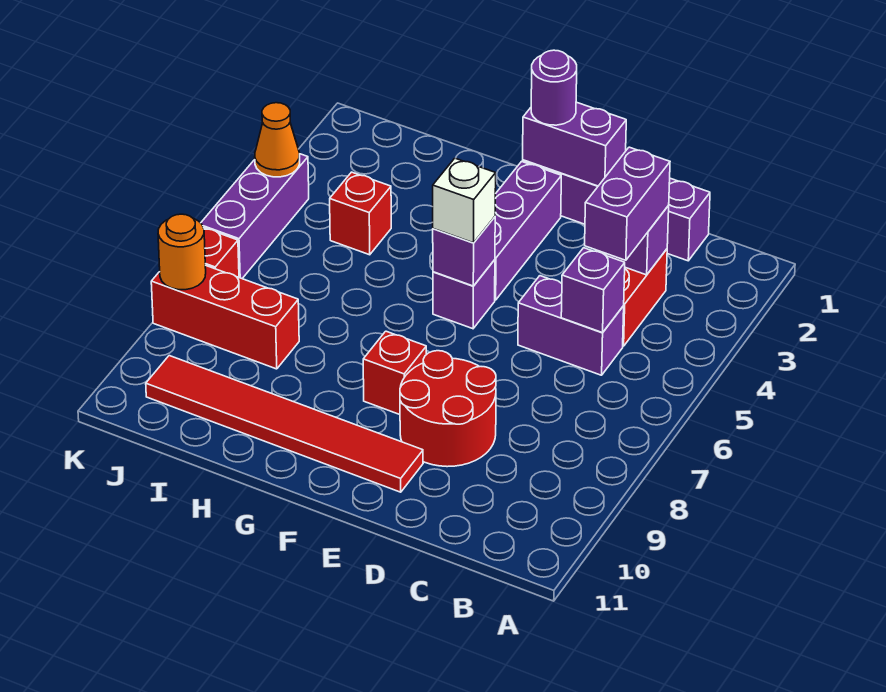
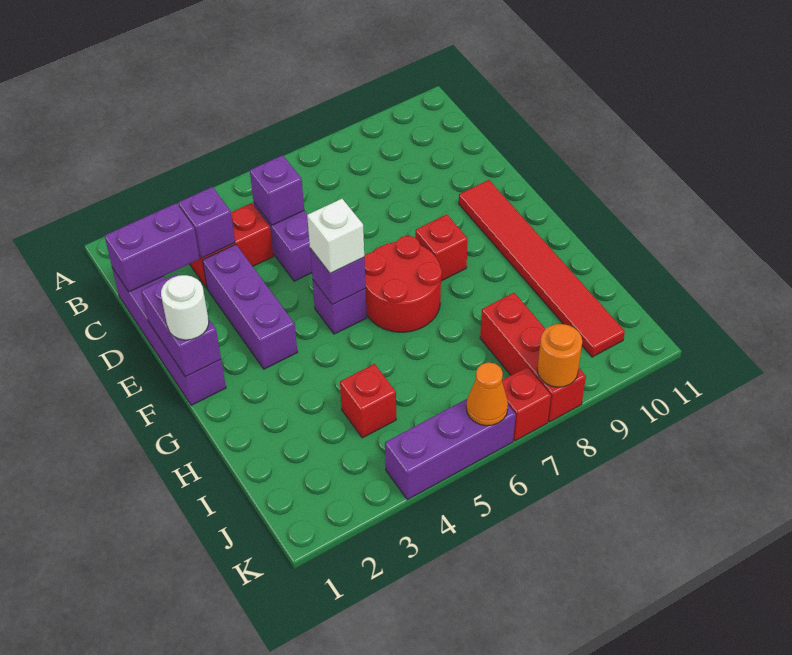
purple 1x2 brick [585,147,670,260] -> purple 1x2 brick moved to [105,203,200,292]
red 2x2 round brick [400,351,496,467] -> red 2x2 round brick moved to [364,236,442,332]
purple 1x1 round brick [531,50,577,125] -> white 1x1 round brick [161,275,209,340]
purple 1x3 brick [495,161,561,300] -> purple 1x3 brick turned to [203,244,297,369]
orange 1x1 cone [255,103,300,177] -> orange 1x1 cone moved to [466,362,508,426]

